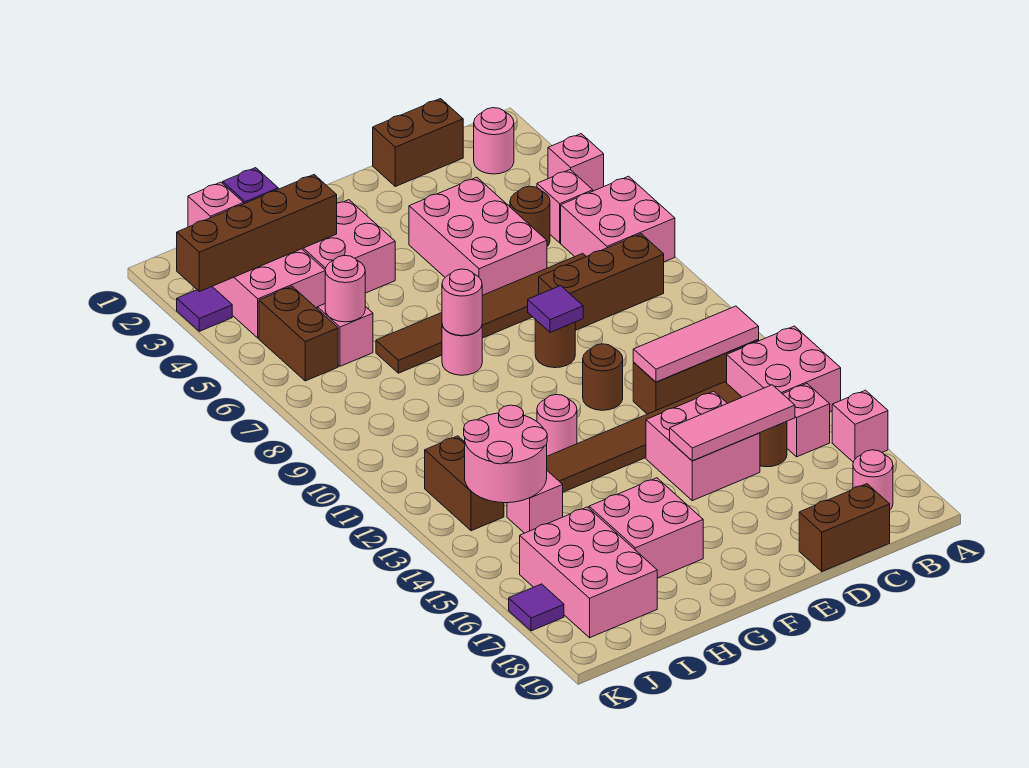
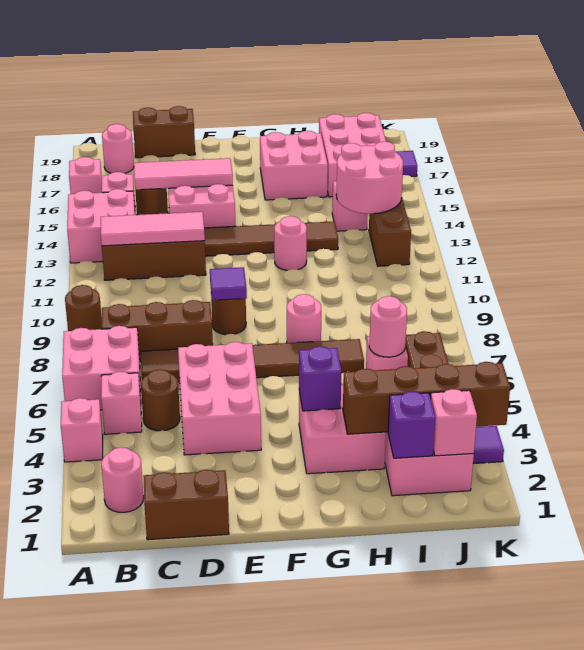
brown 1x1 round brick [583,344,623,410] -> brown 1x1 round brick moved to [65,285,102,331]
none -> purple 1x1 brick [299,346,341,411]
pink 1x1 round brick [442,269,482,336] -> none

